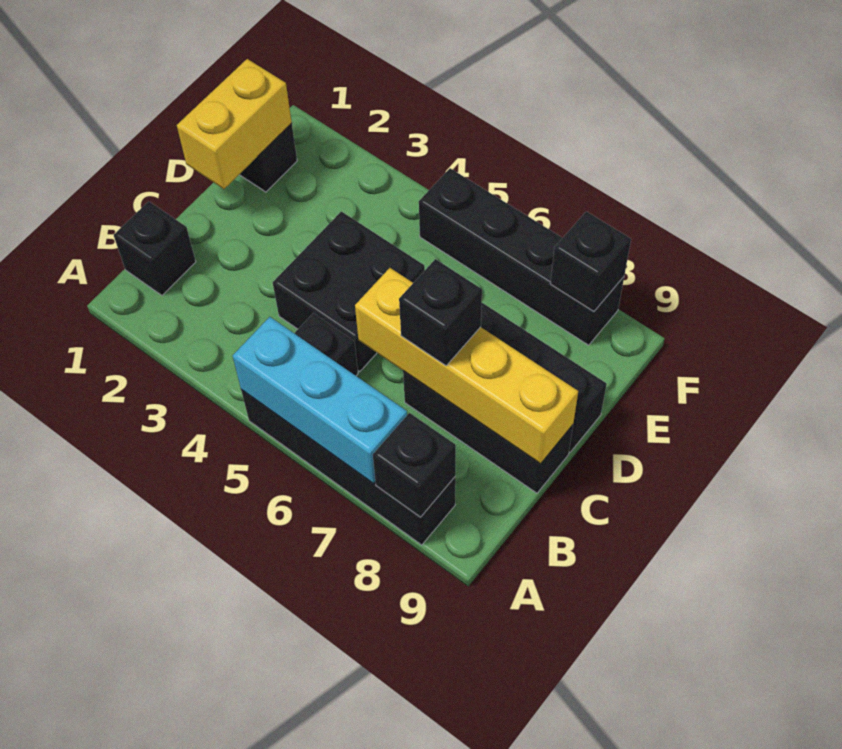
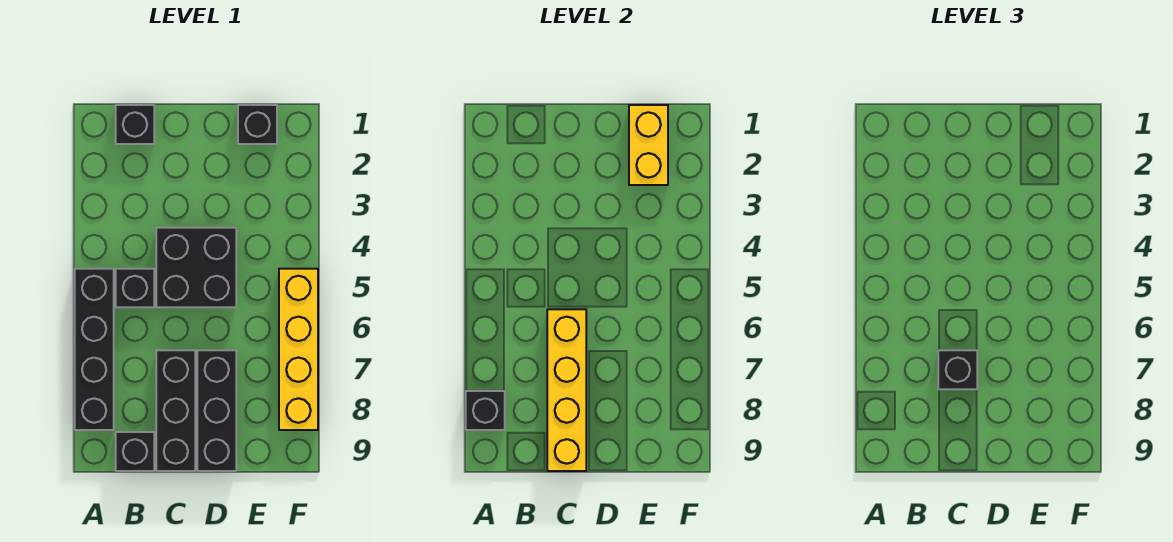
cyan 1x3 brick [233,317,407,484] -> none
yellow 1x2 brick [177,59,292,189] -> yellow 1x2 brick turned to [629,105,668,185]
black 1x4 brick [419,168,624,345] -> yellow 1x4 brick [279,269,318,430]
black 1x1 brick [550,211,631,311] -> black 1x1 brick moved to [116,432,154,471]

